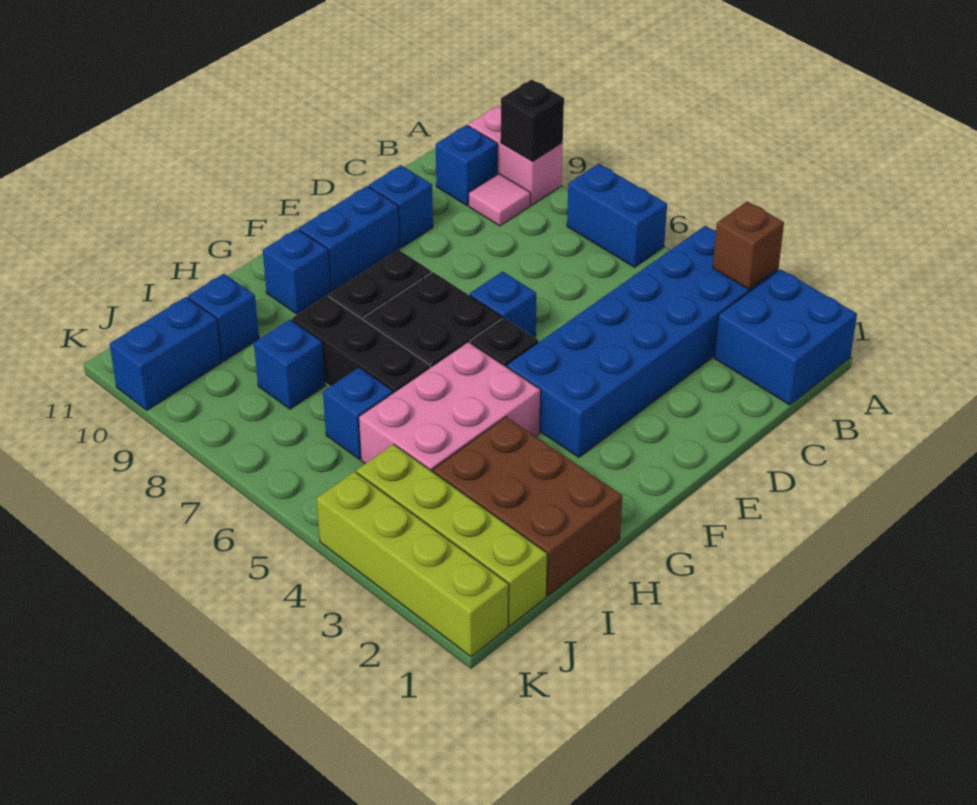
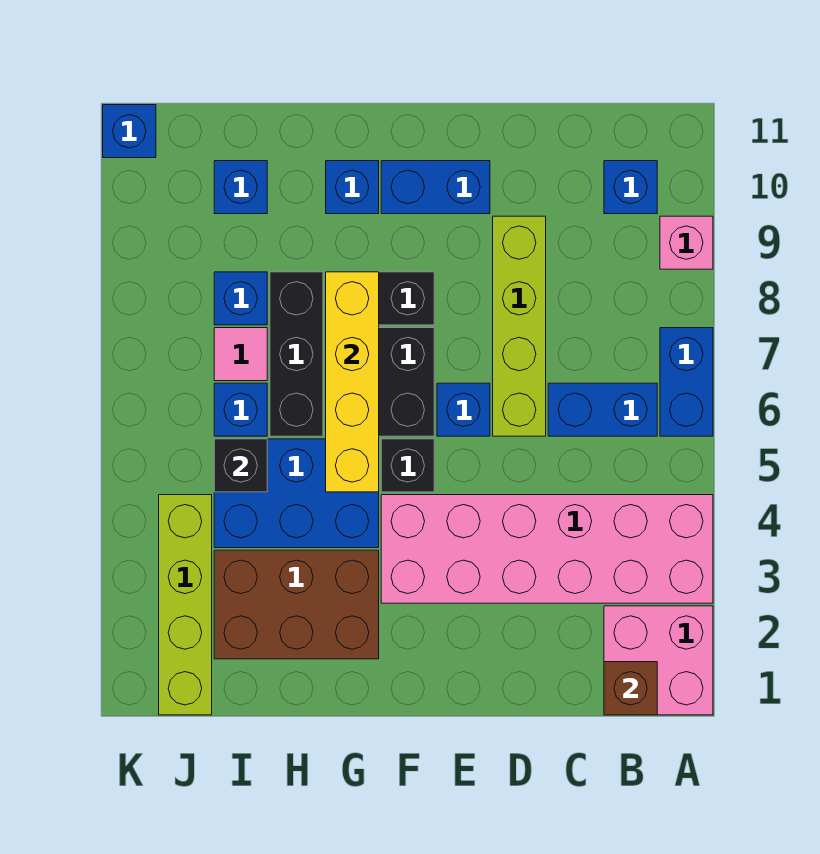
blue 2x2 brick [714,269,857,405] -> pink 2x2 brick [604,606,713,715]
blue 2x6 brick [507,226,779,457] -> pink 2x6 brick [381,495,713,603]
brown 1x1 brick [713,201,784,289] -> brown 1x1 brick moved to [604,662,657,715]
pink 1x2 brick [468,106,563,205] -> pink 1x1 brick [660,216,713,269]
black 1x1 brick [501,80,564,161] -> black 1x1 brick moved to [214,439,267,492]
pink 1x1 tile [469,174,531,226] -> pink 1x1 tile moved to [214,328,267,381]
blue 1x1 brick [369,165,433,248] -> blue 1x1 brick moved to [103,105,156,158]
pink 2x3 brick [359,342,541,472] -> blue 2x3 brick [214,439,379,548]
none -> yellow 1x4 brick [326,272,379,492]
brown 2x3 brick [433,417,622,596] -> brown 2x3 brick turned to [214,550,379,659]
blue 1x2 brick [110,297,222,410] -> blue 1x2 brick moved to [548,383,657,436]
lime 1x4 brick [317,472,509,657] -> lime 1x4 brick moved to [493,216,546,436]

